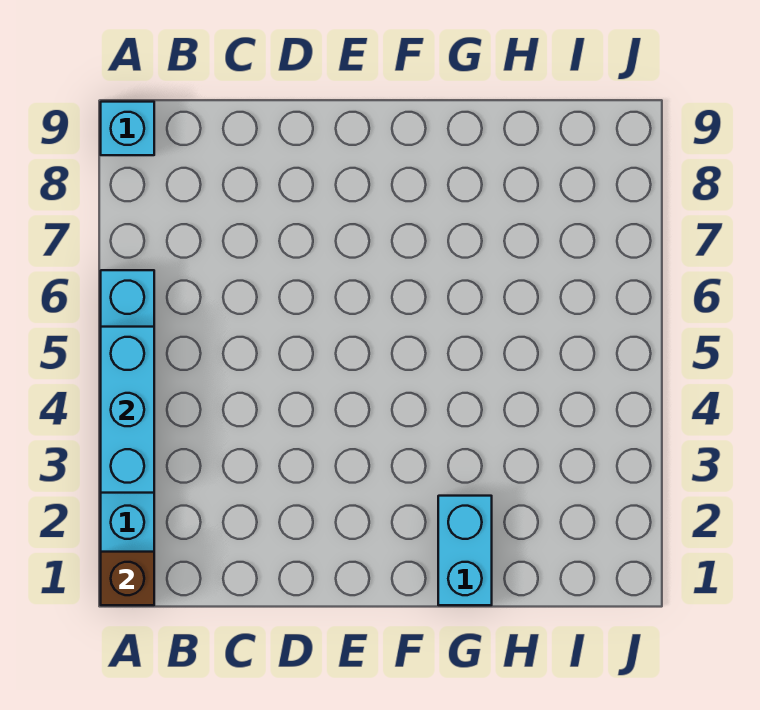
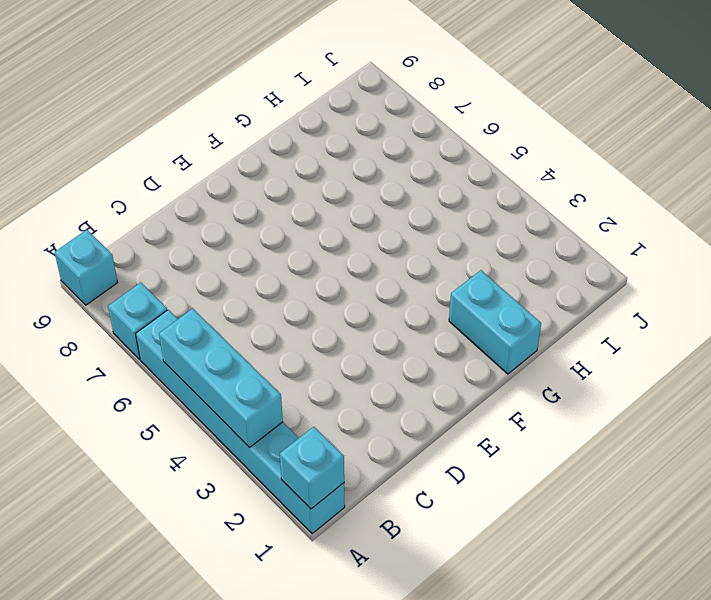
brown 1x1 brick [101,552,154,605] -> cyan 1x1 brick [280,427,344,509]
none -> cyan 1x1 brick [108,282,167,359]

